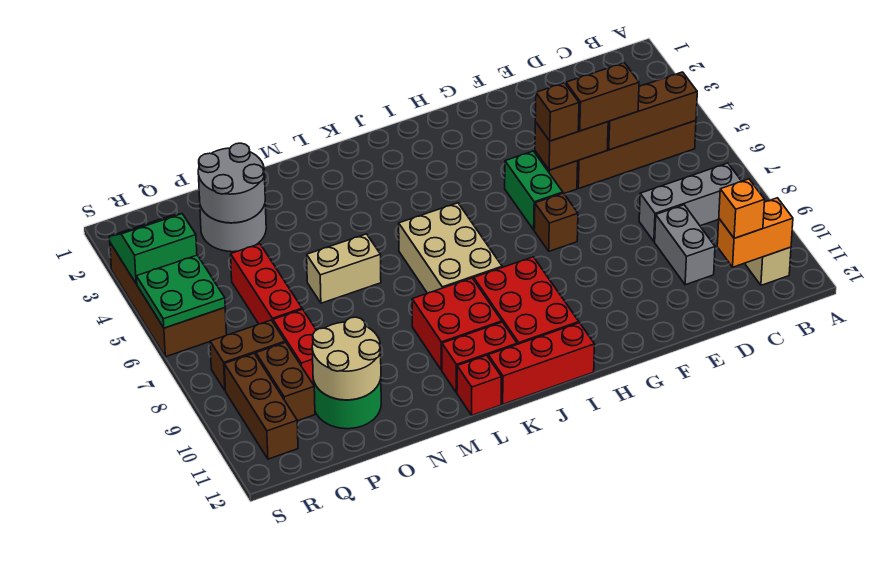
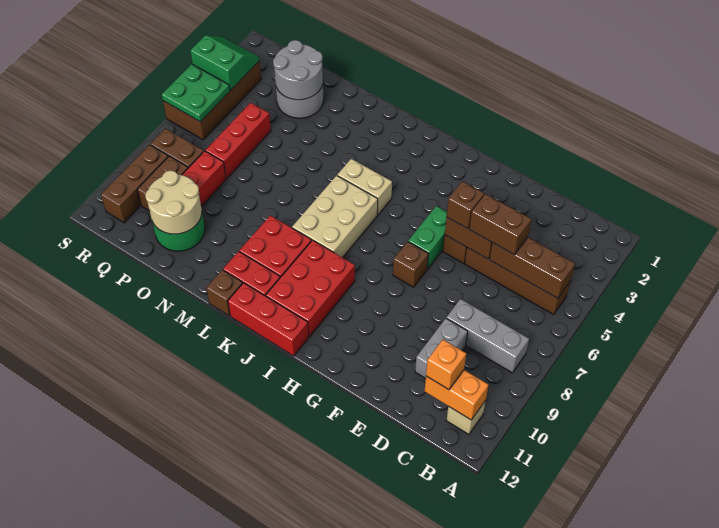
red 1x1 brick [457,355,502,415] -> brown 1x1 brick [206,270,243,316]
tan 1x2 brick [307,234,381,303] -> tan 1x2 brick moved to [337,159,392,215]

